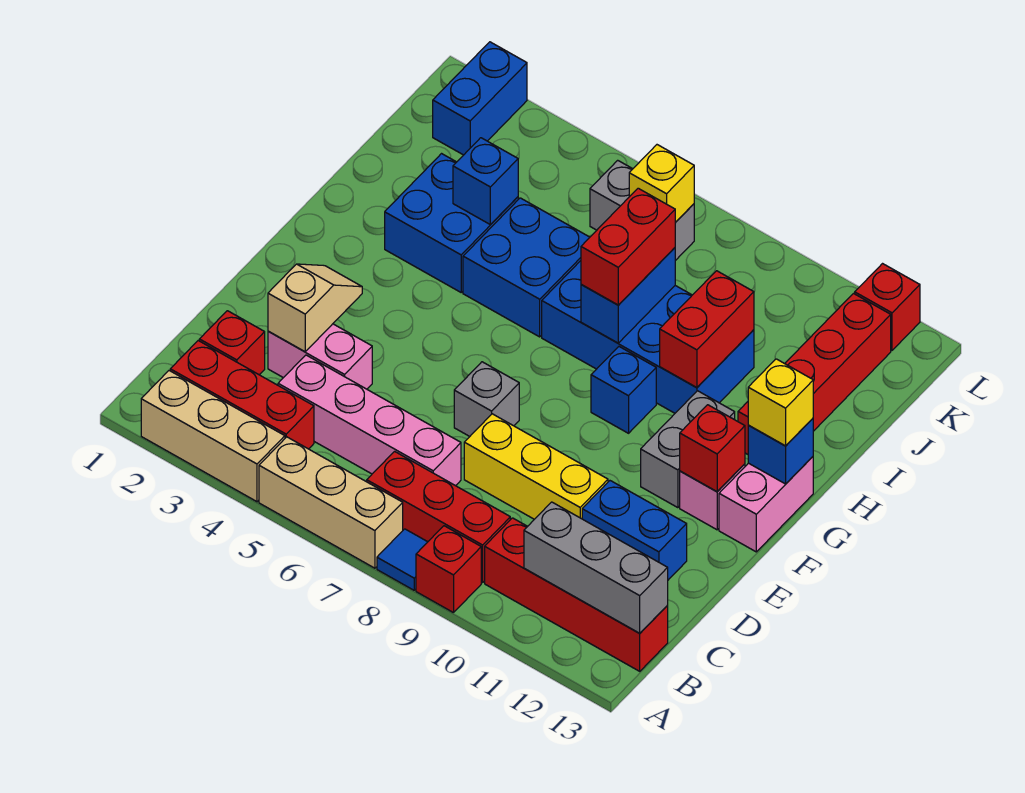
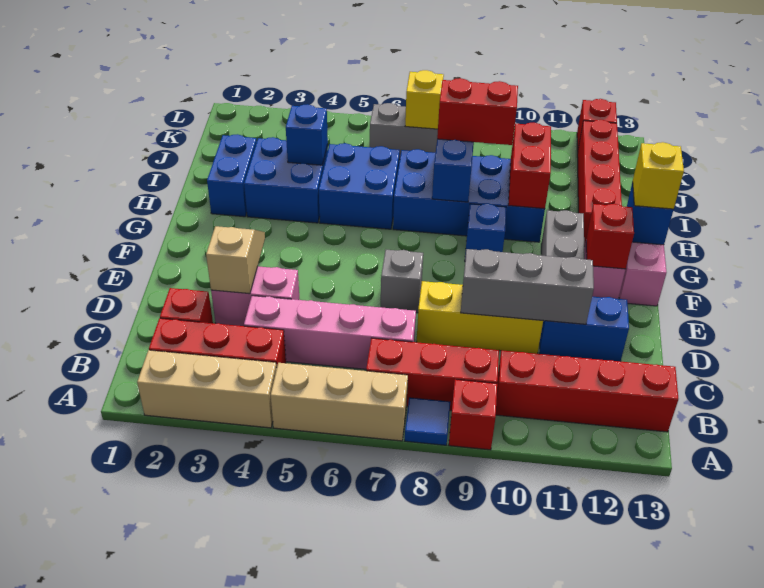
grey 1x3 brick [524,502,668,633] -> grey 1x3 brick moved to [461,249,594,324]
red 1x2 brick [581,188,675,305] -> red 1x2 brick turned to [437,78,518,145]
blue 1x2 brick [433,42,527,155] -> blue 1x2 brick moved to [207,134,257,217]

